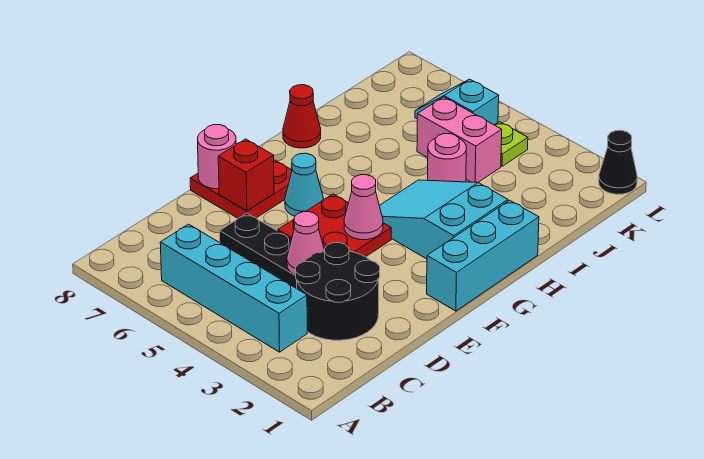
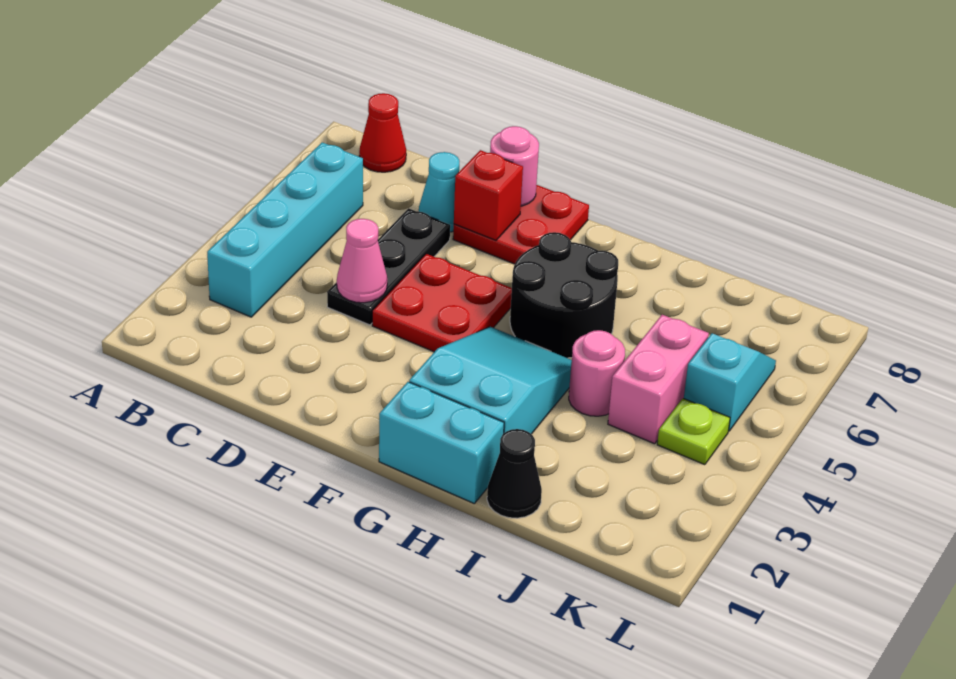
black 2x2 round brick [296,243,380,340] -> black 2x2 round brick moved to [510,232,618,358]
cyan 1x3 brick [427,200,539,311] -> cyan 1x2 brick [379,382,504,503]
pink 1x1 cone [344,175,383,240] -> none
cyan 1x1 cone [285,153,323,216] -> cyan 1x1 cone moved to [419,152,459,232]
red 1x1 cone [283,85,321,148] -> red 1x1 cone moved to [359,93,406,172]
black 1x1 cone [599,130,637,194] -> black 1x1 cone moved to [487,429,542,518]

